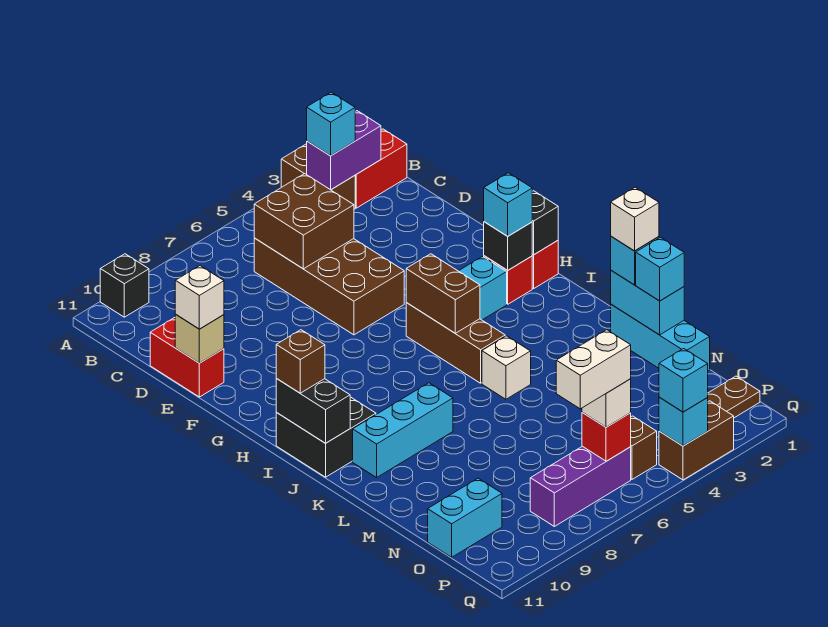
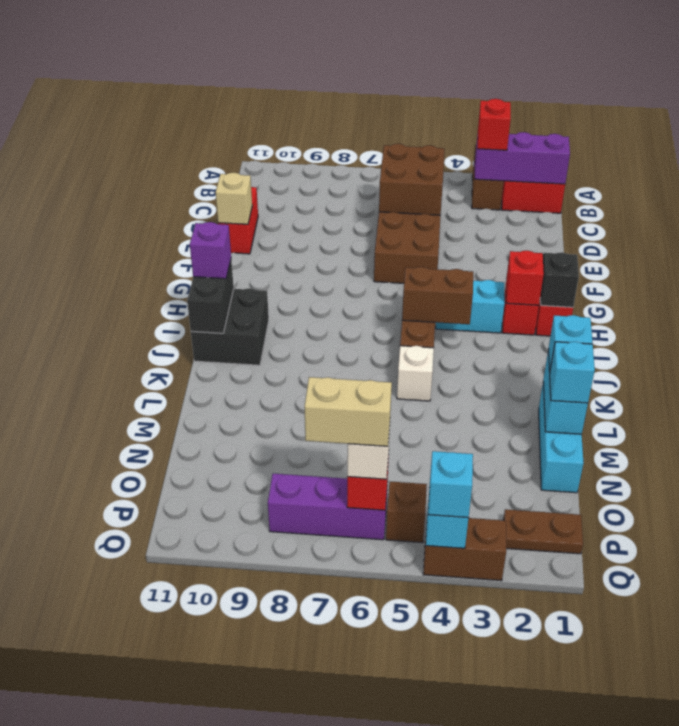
black 1x1 brick [100,254,149,317] -> none
purple 1x2 brick [307,111,381,190] -> purple 1x3 brick [474,132,570,184]
cyan 1x1 brick [307,92,355,156] -> red 1x1 brick [477,99,511,150]
white 1x1 brick [175,266,224,329] -> none
black 1x1 brick [484,222,532,270] -> red 1x1 brick [506,251,544,305]
cyan 1x1 brick [484,173,532,236] -> none
brown 1x2 brick [406,254,480,333] -> brown 1x2 brick turned to [402,267,473,324]
brown 1x1 brick [276,330,325,393] -> purple 1x1 brick [190,222,231,279]
cyan 1x3 brick [353,383,453,478] -> none
white 1x1 brick [611,187,659,251] -> none
cyan 1x2 brick [428,478,502,557] -> none
white 1x2 brick [556,330,631,409] -> tan 1x2 brick [304,377,392,446]

